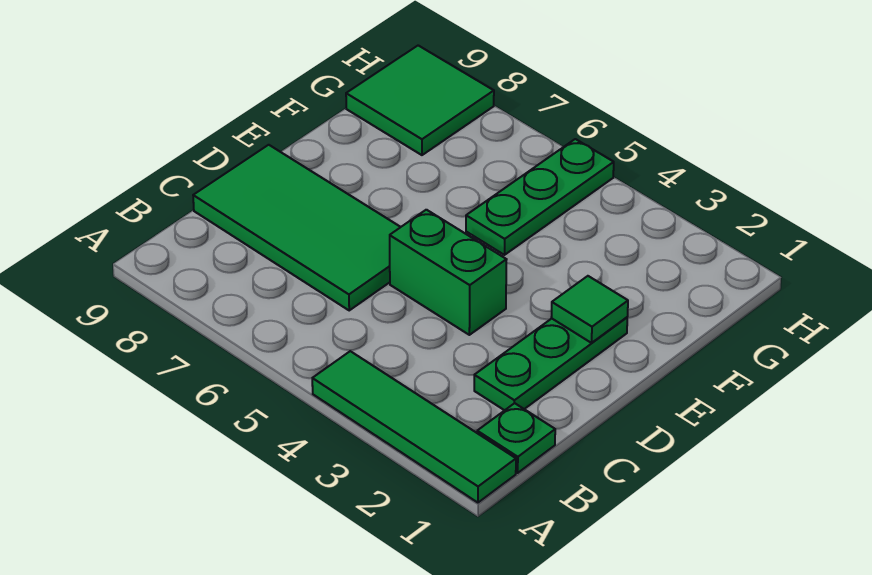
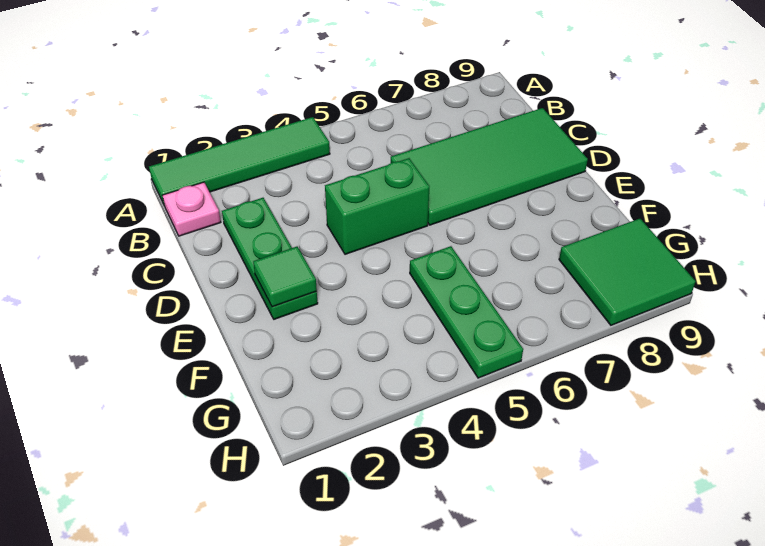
green 1x1 plate [477,403,555,473] -> pink 1x1 plate [162,182,221,236]

